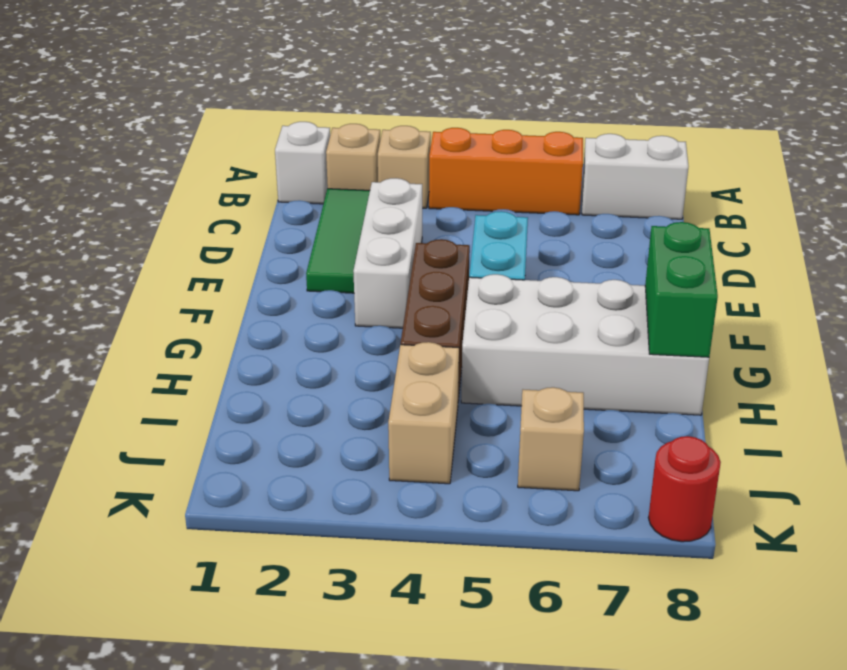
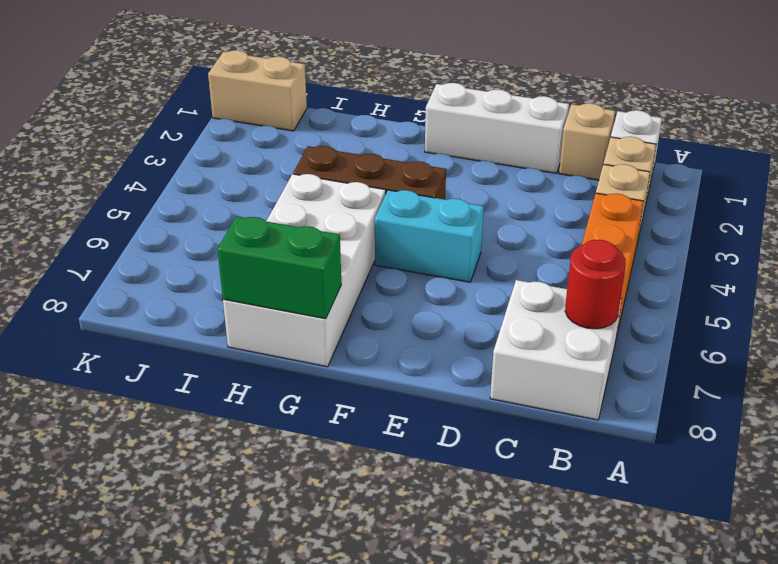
white 1x2 brick [582,134,688,219] -> white 2x2 brick [490,280,622,420]
green 1x3 tile [306,189,370,293] -> none
white 1x3 brick [353,178,422,328] -> white 1x3 brick moved to [425,83,569,173]
tan 1x2 brick [388,342,459,484] -> tan 1x2 brick moved to [208,50,307,131]
tan 1x1 brick [518,387,584,491] -> tan 1x1 brick moved to [559,103,615,180]
red 1x1 round brick [648,436,721,542] -> red 1x1 round brick moved to [565,240,626,329]

